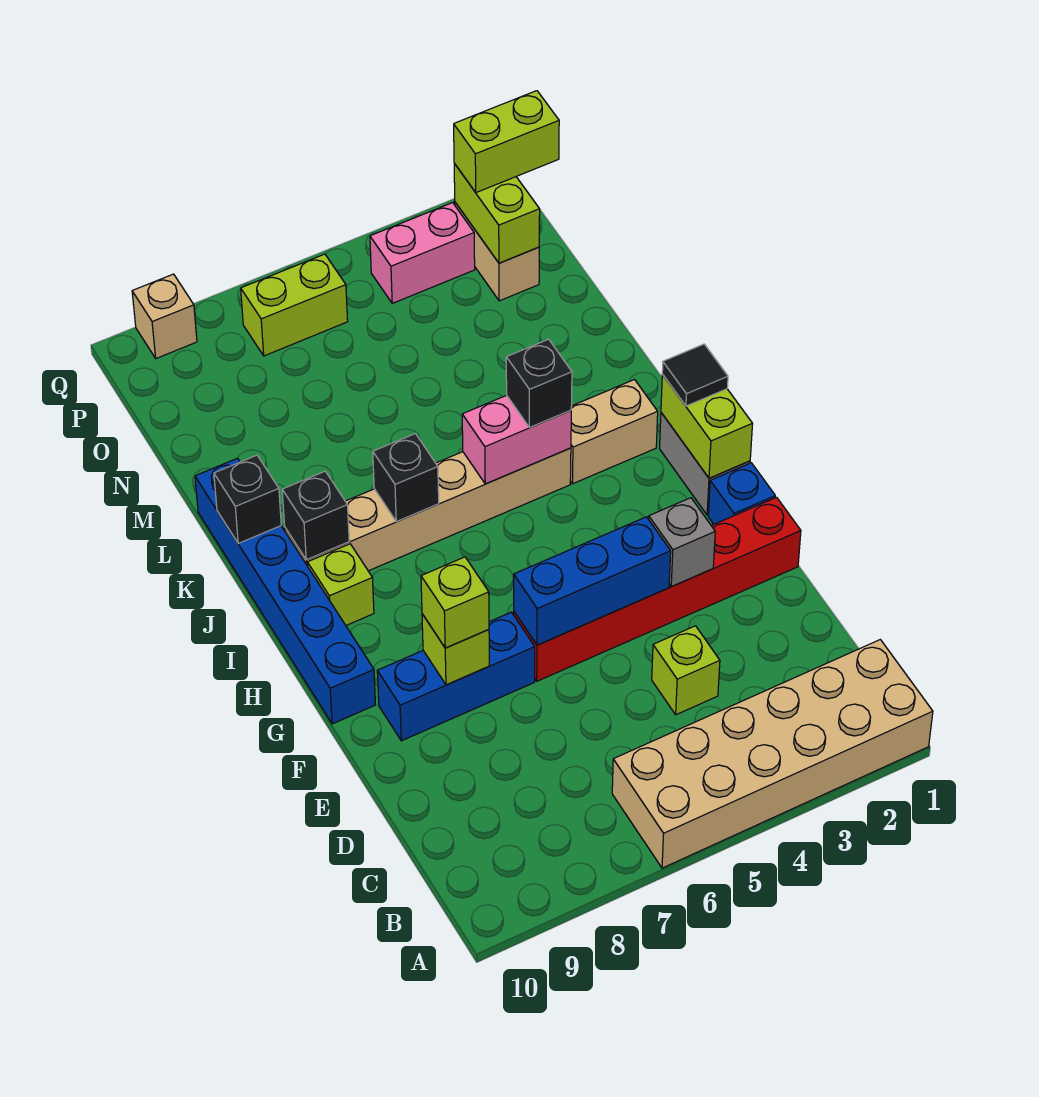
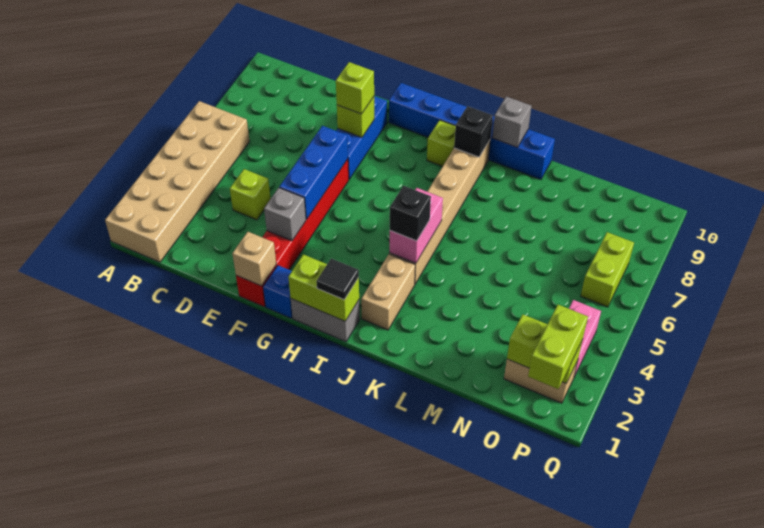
black 1x1 brick [373,434,439,521] -> none
black 1x1 brick [214,455,281,543] -> grey 1x1 brick [492,97,532,147]
tan 1x1 brick [132,274,197,358] -> tan 1x1 brick moved to [232,232,276,286]

